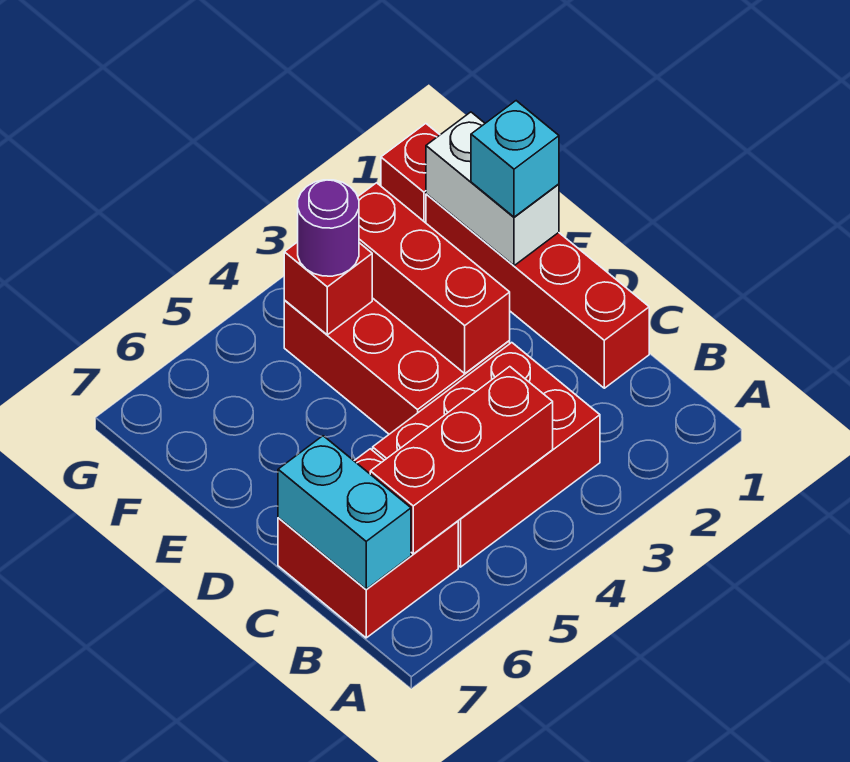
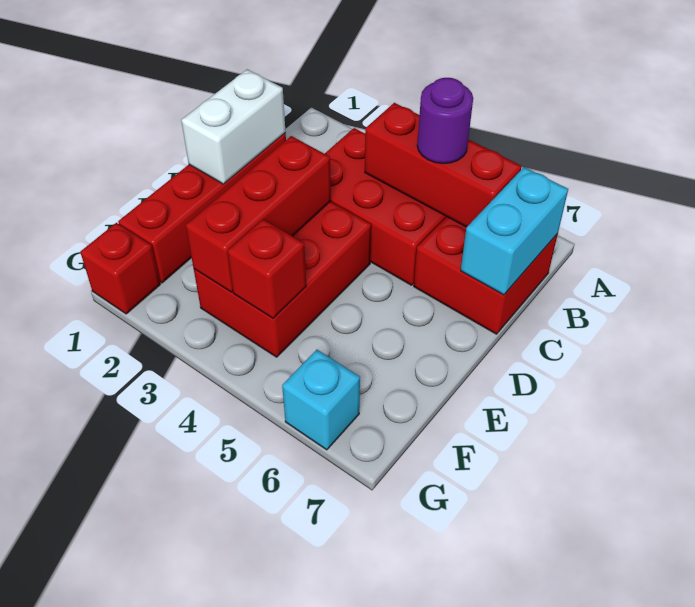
white 1x2 brick [426,112,559,266] -> white 1x2 brick moved to [181,69,285,184]
cyan 1x1 brick [471,101,559,217] -> cyan 1x1 brick moved to [282,350,360,450]
purple 1x1 round brick [298,180,359,276] -> purple 1x1 round brick moved to [417,78,473,164]

